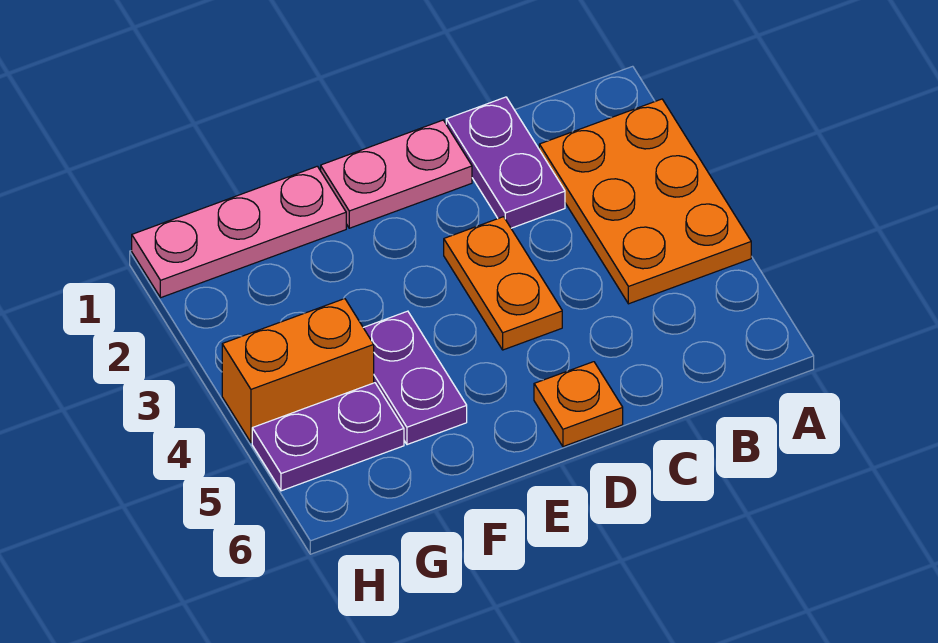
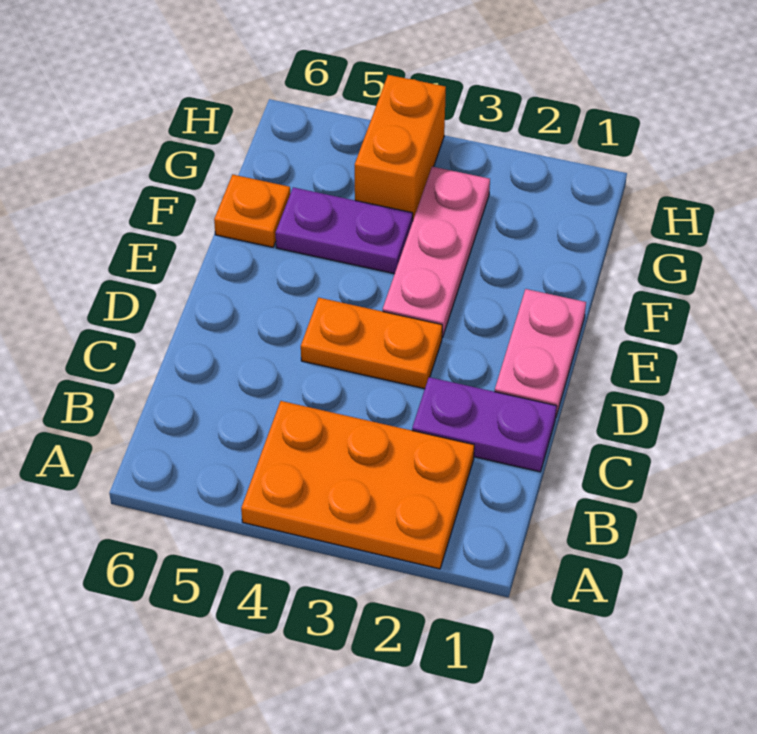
orange 1x1 plate [534,362,623,447] -> orange 1x1 plate moved to [214,175,290,247]
pink 1x3 plate [132,166,346,298] -> pink 1x3 plate moved to [383,167,490,337]
purple 1x2 plate [252,383,404,491] -> none

